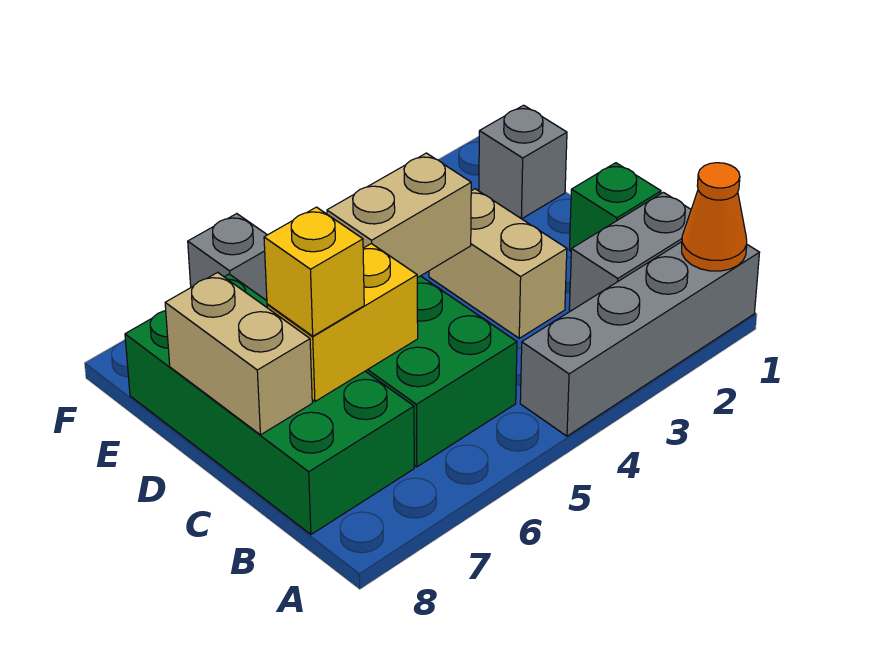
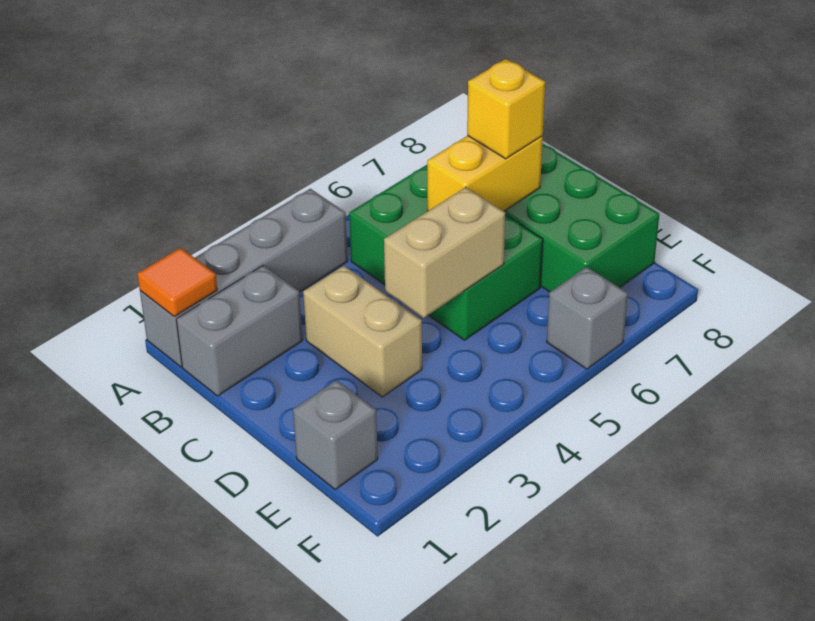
orange 1x1 cone [682,163,747,271] -> orange 1x1 tile [137,248,217,317]
green 1x1 brick [569,163,661,251] -> none
tan 1x2 brick [165,272,312,435] -> none

